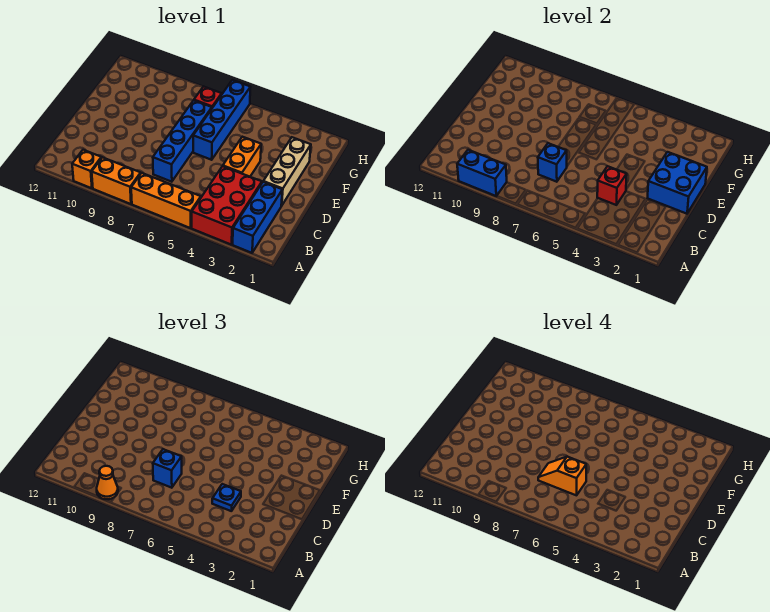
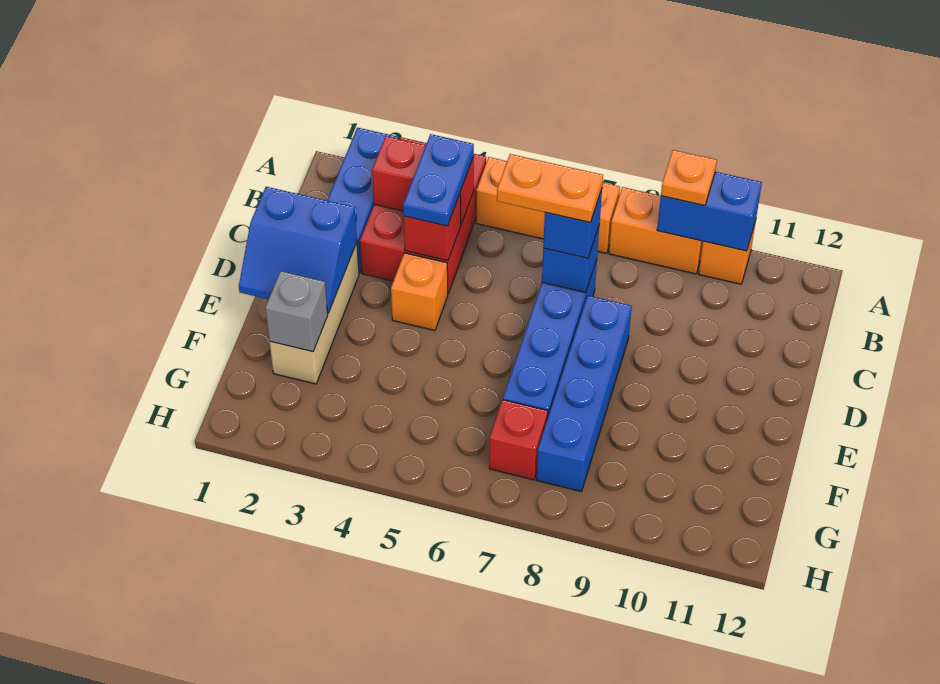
orange 1x1 cone [97,466,118,499] -> orange 1x1 plate [661,150,717,205]
none -> red 1x2 brick [372,136,474,224]
blue 1x1 plate [212,484,241,511] -> blue 1x2 plate [403,134,474,226]
orange 1x2 slope [538,457,586,495] -> orange 1x2 plate [497,154,603,223]
blue 2x2 brick [648,152,707,214] -> blue 2x2 slope [239,187,357,313]
orange 1x2 brick [223,137,261,177] -> orange 1x1 brick [391,253,448,331]
blue 1x4 brick [193,80,250,160] -> blue 1x4 brick moved to [537,296,632,492]
none -> grey 1x1 brick [265,271,328,352]

